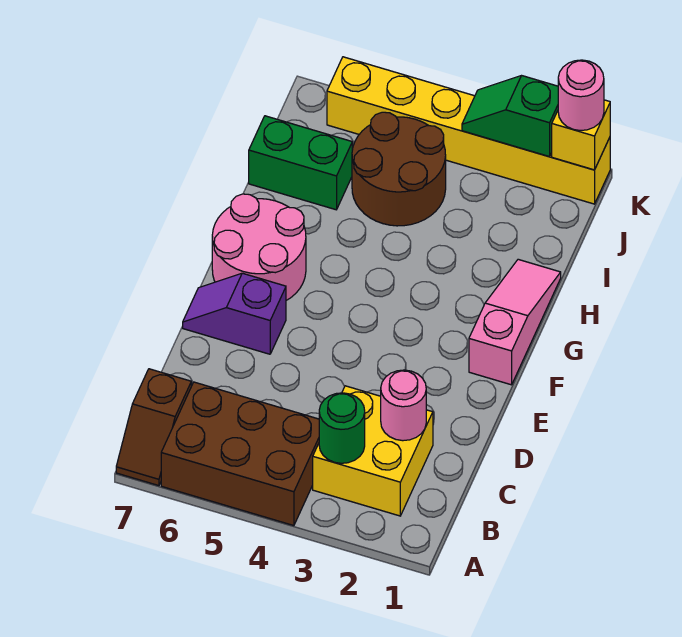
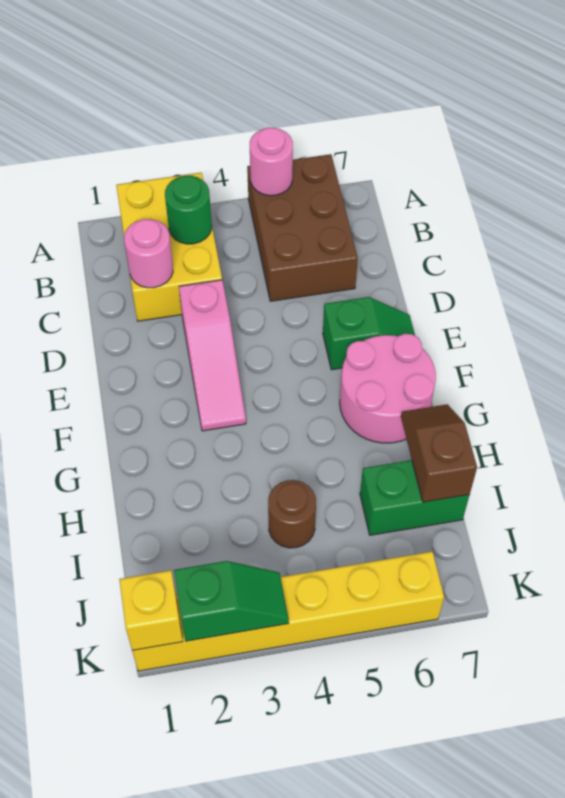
brown 2x3 brick [161,382,319,526] -> brown 2x3 brick turned to [247,154,358,301]
brown 1x2 slope [116,369,191,486] -> brown 1x2 slope moved to [401,404,477,502]
yellow 2x2 brick [313,386,433,516] -> yellow 2x3 brick [116,173,222,321]
purple 1x2 slope [183,273,286,354] -> green 1x2 slope [323,297,415,370]
pink 1x3 slope [469,259,561,385] -> pink 1x3 slope moved to [179,280,246,431]
brown 2x2 round brick [352,112,446,226] -> brown 1x1 round brick [268,480,316,548]
pink 1x1 round brick [558,60,604,131] -> pink 1x1 round brick moved to [250,128,293,196]

